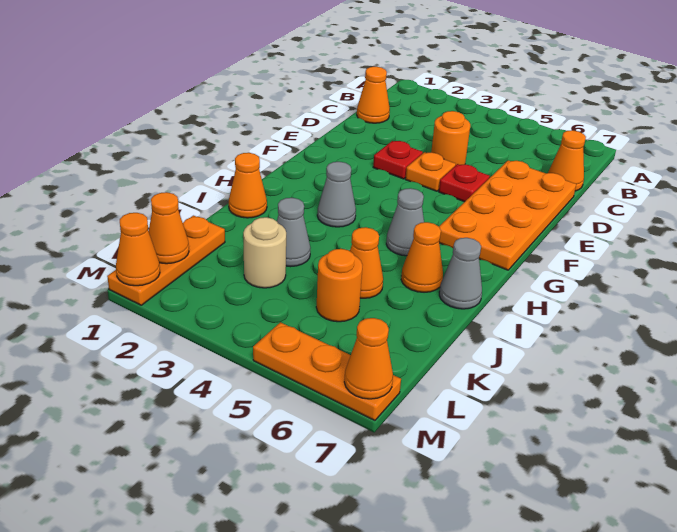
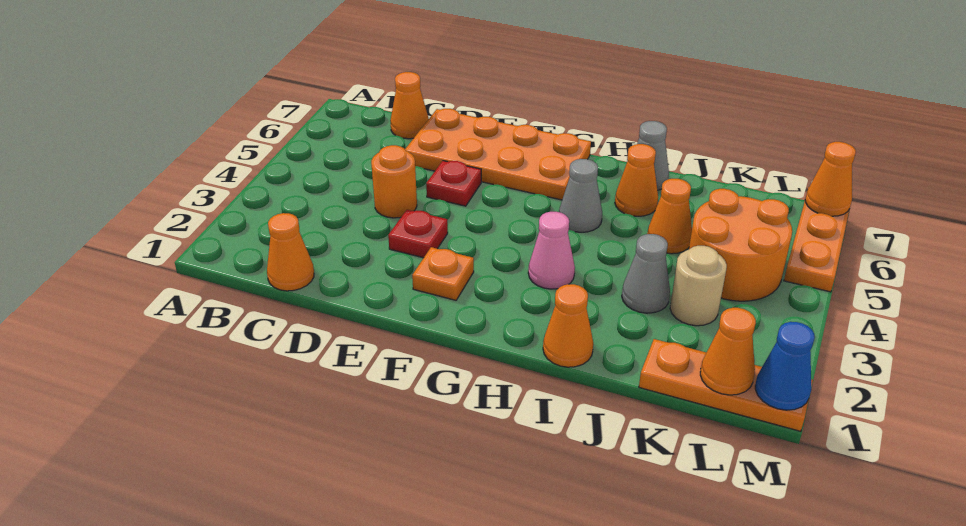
orange 1x1 plate [405,152,456,191] -> orange 1x1 plate moved to [412,247,474,300]
grey 1x1 cone [317,162,356,227] -> pink 1x1 cone [528,212,575,289]
orange 1x1 round brick [316,249,362,322] -> orange 2x2 round brick [689,189,792,301]
orange 1x1 cone [116,213,160,286] -> blue 1x1 cone [755,322,815,410]

